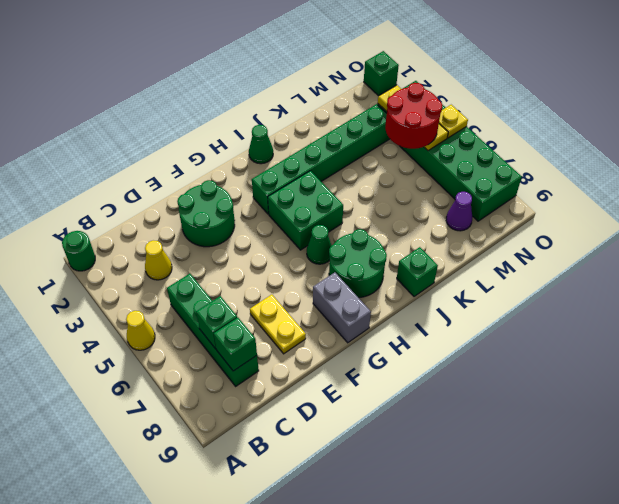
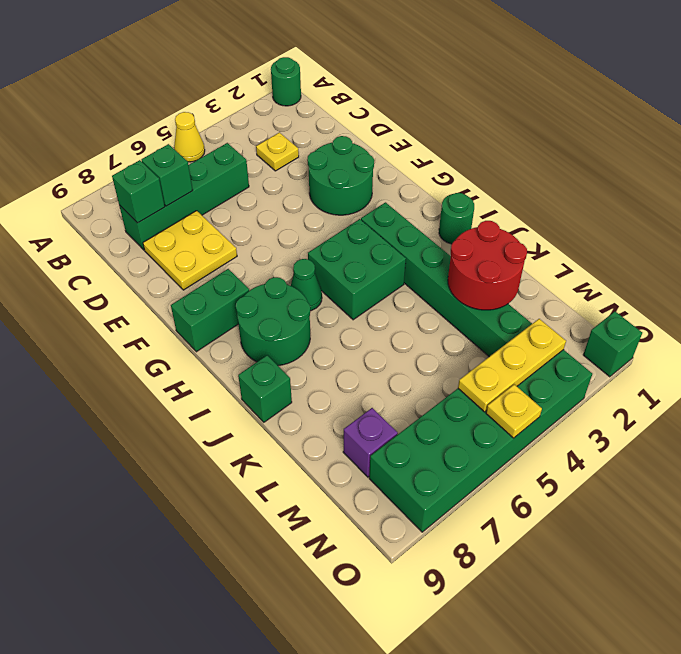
yellow 1x1 cone [145,240,172,280] -> yellow 1x1 plate [256,133,299,171]
yellow 1x2 plate [250,295,306,354] -> yellow 2x2 plate [143,211,237,290]
grey 1x2 brick [313,272,371,343] -> green 1x2 brick [171,269,249,352]
green 1x1 cone [249,125,273,164] -> green 1x1 round brick [439,193,474,244]
red 2x2 round brick [385,83,442,149] -> red 2x2 round brick moved to [448,221,527,310]
purple 1x1 cone [446,192,472,231] -> purple 1x1 brick [343,408,398,477]

